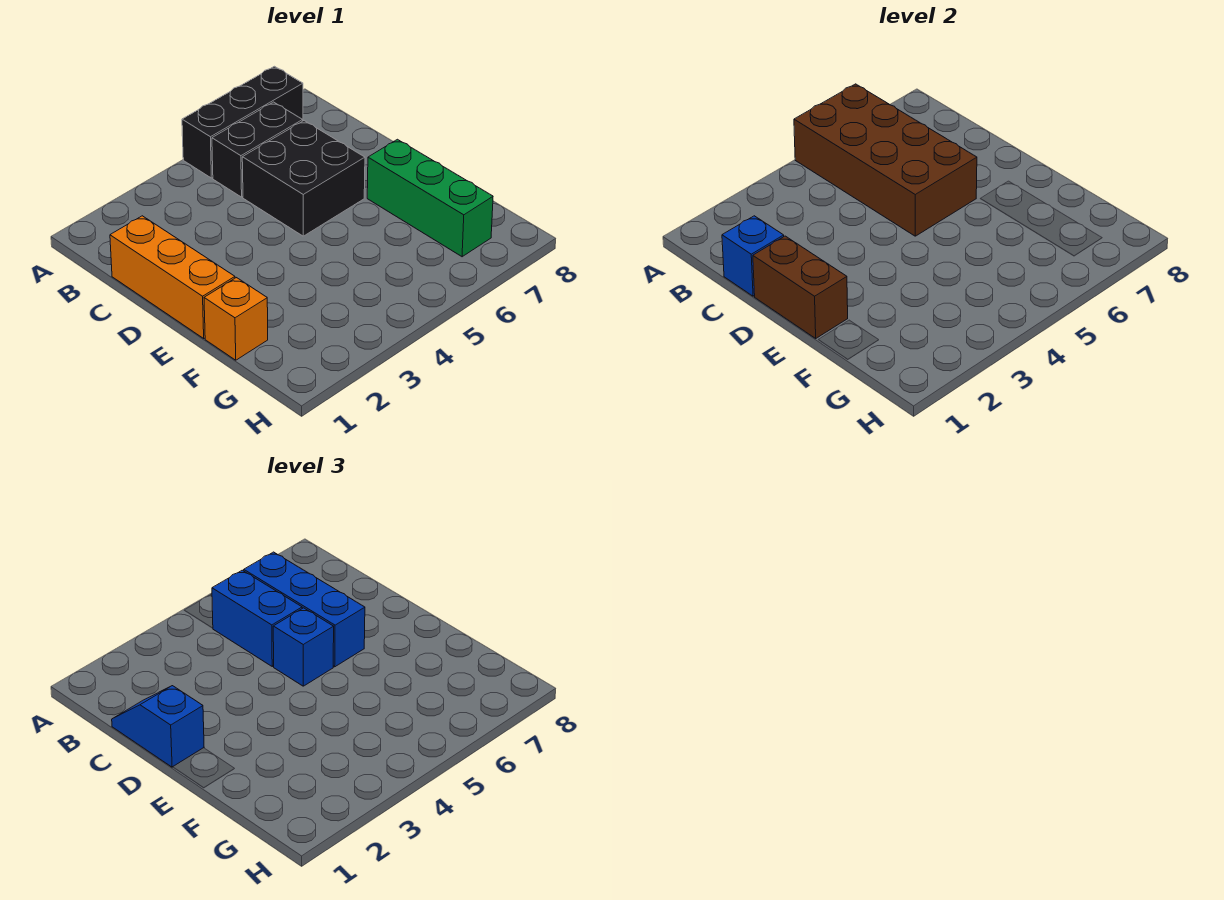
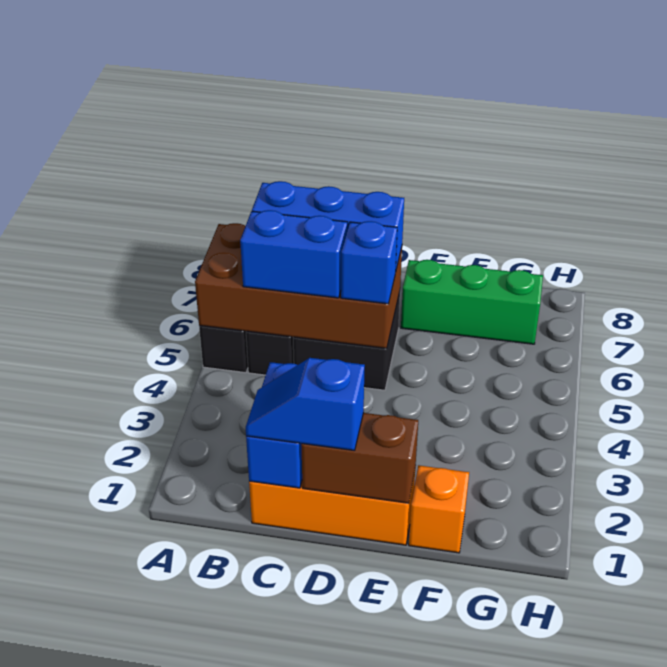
blue 1x1 brick [722,216,784,296] -> blue 1x2 brick [246,362,302,488]

